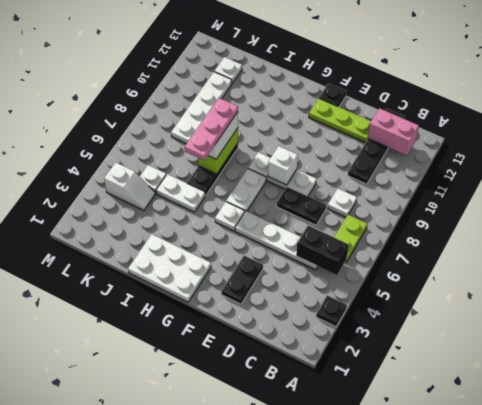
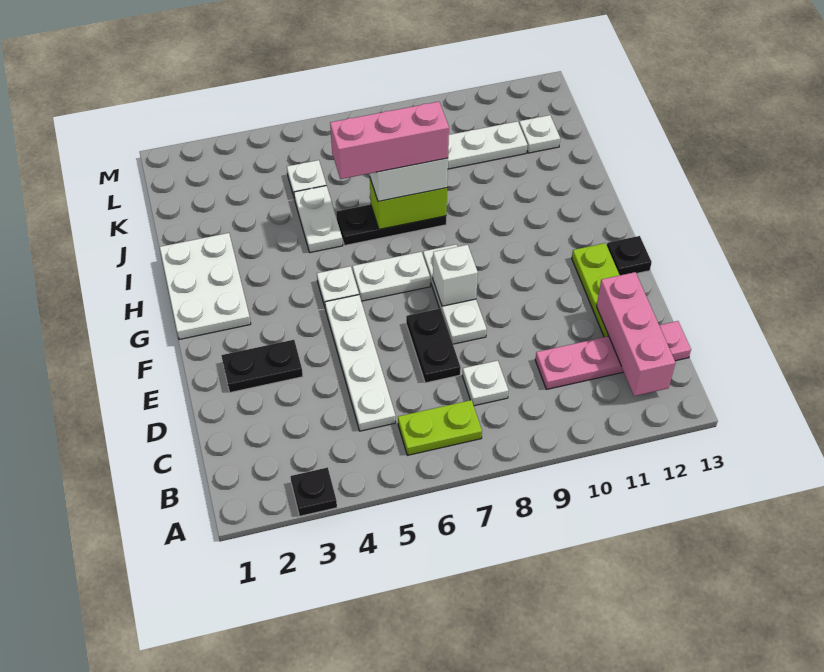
black 1x2 brick [296,225,349,275] -> none
pink 1x2 brick [368,108,419,156] -> pink 1x3 brick [597,272,675,396]
black 1x4 plate [348,108,405,184] -> pink 1x4 plate [535,321,691,389]
pink 1x3 plate [185,98,238,160] -> pink 1x3 brick [330,102,449,179]
white 1x2 slope [104,163,155,210] -> none

